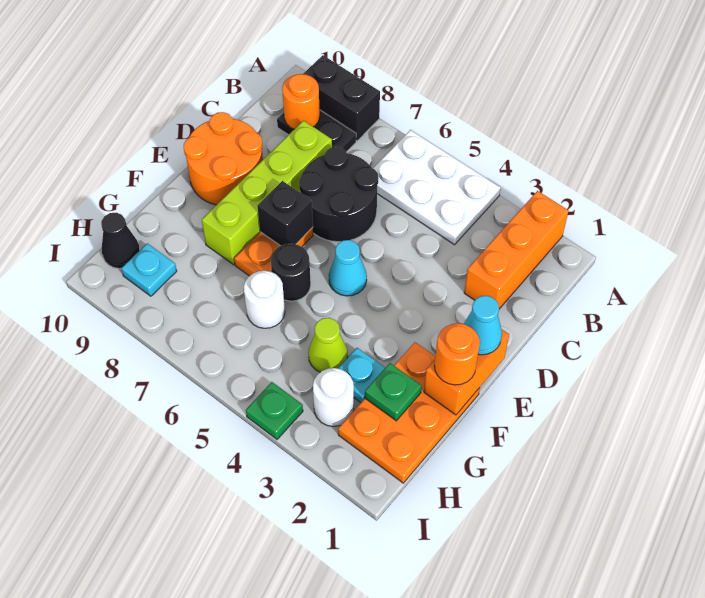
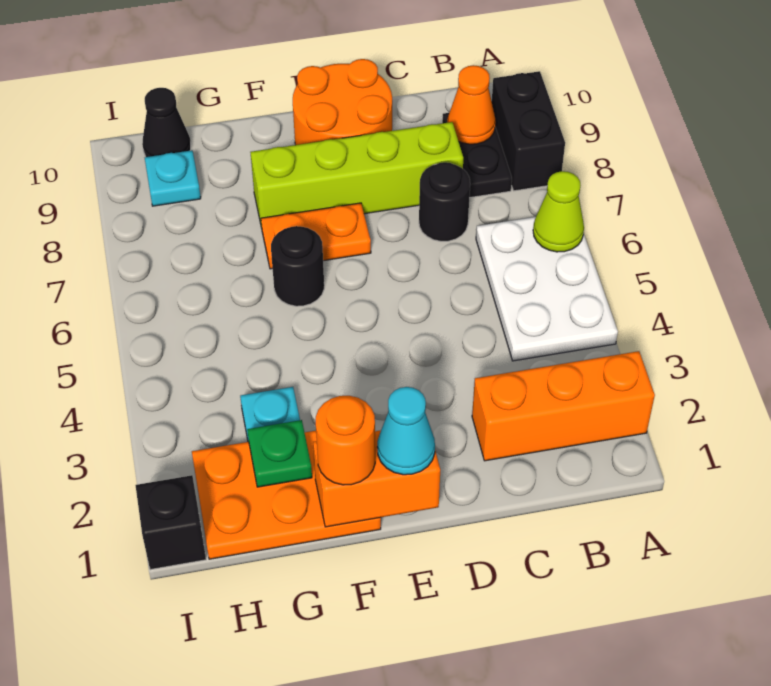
orange 1x1 round brick [282,74,320,129] -> orange 1x1 cone [448,65,496,144]
black 2x2 round brick [299,147,378,242] -> black 1x1 round brick [419,162,470,241]
cyan 1x1 cone [329,240,367,296] -> none
black 1x1 brick [257,181,313,246] -> black 1x1 brick moved to [135,475,206,570]
lime 1x1 cone [308,318,348,372] -> lime 1x1 cone moved to [533,171,584,252]
white 1x1 round brick [244,271,285,328] -> none
white 1x1 round brick [313,368,354,426] -> none
green 1x1 plate [246,382,303,439] -> none

